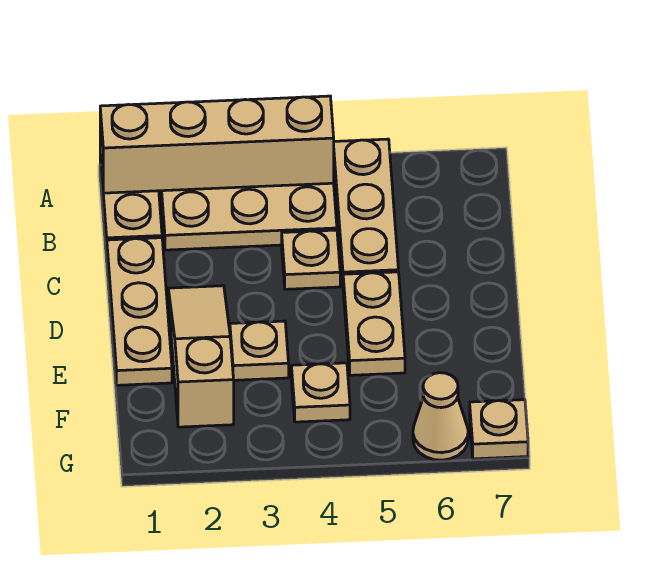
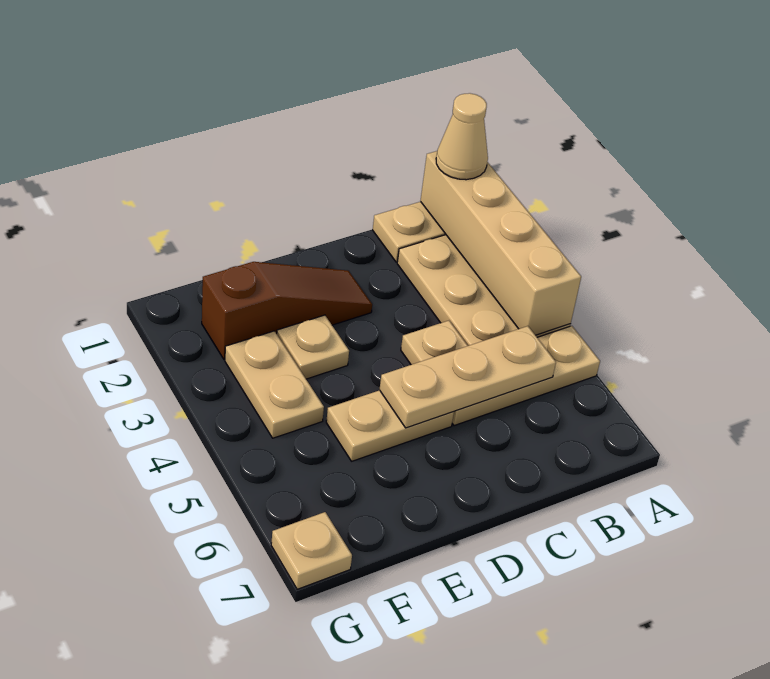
tan 1x3 plate [107,238,172,385] -> tan 1x3 plate moved to [379,326,556,428]
tan 1x3 slope [168,286,234,427] -> brown 1x3 slope [202,262,372,359]
tan 1x1 plate [291,363,350,422] -> tan 1x2 plate [225,331,324,438]
tan 1x1 cone [413,373,468,460] -> tan 1x1 cone moved to [436,93,488,180]

